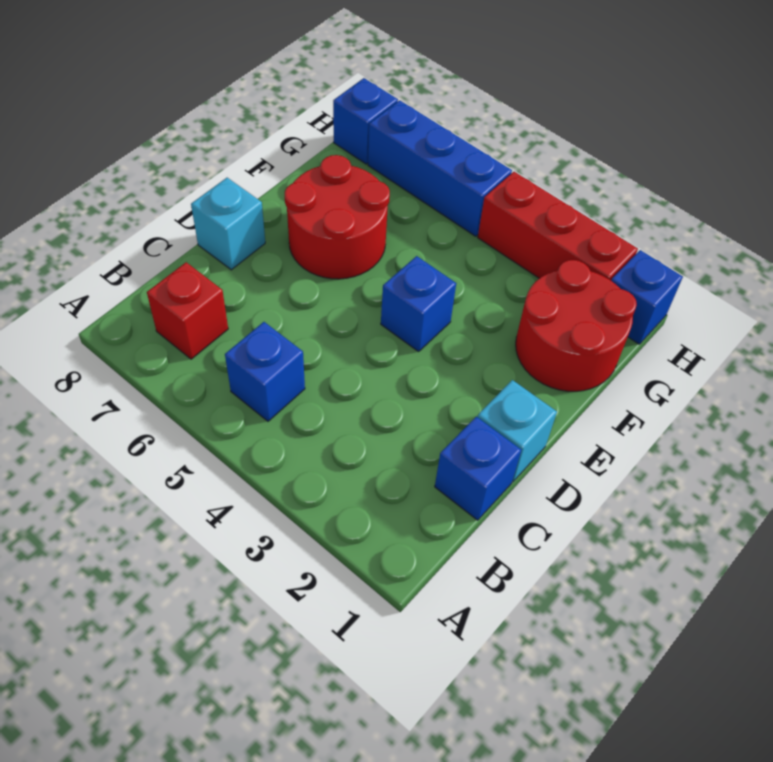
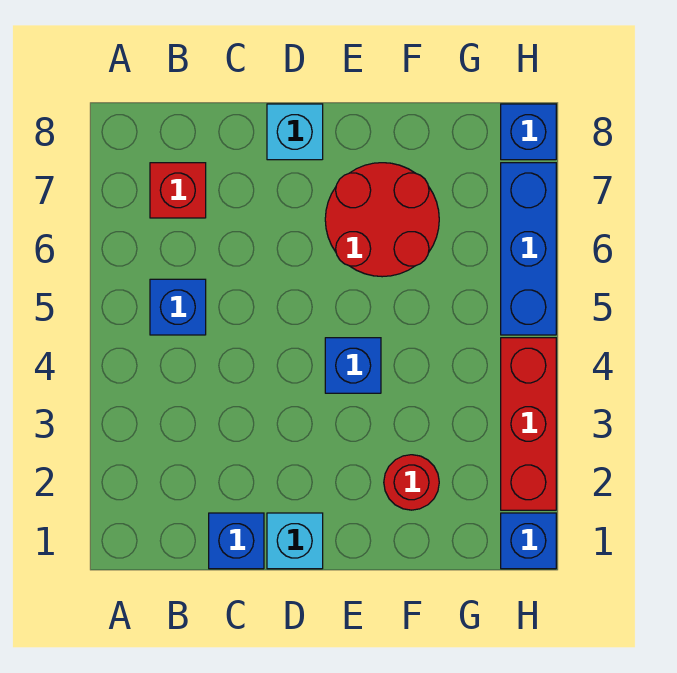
red 2x2 round brick [516,260,637,391] -> red 1x1 round brick [384,455,439,510]

